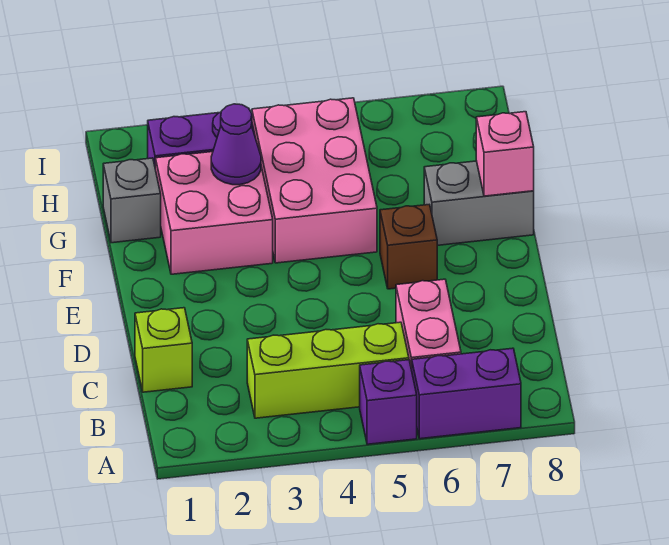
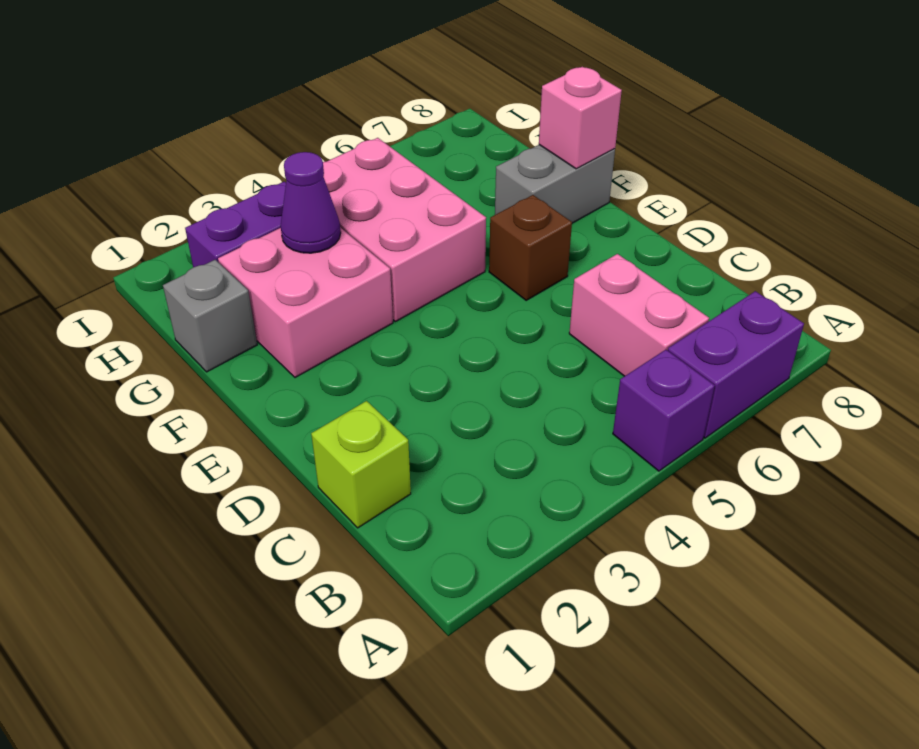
lime 1x3 brick [247,322,409,418] -> none

